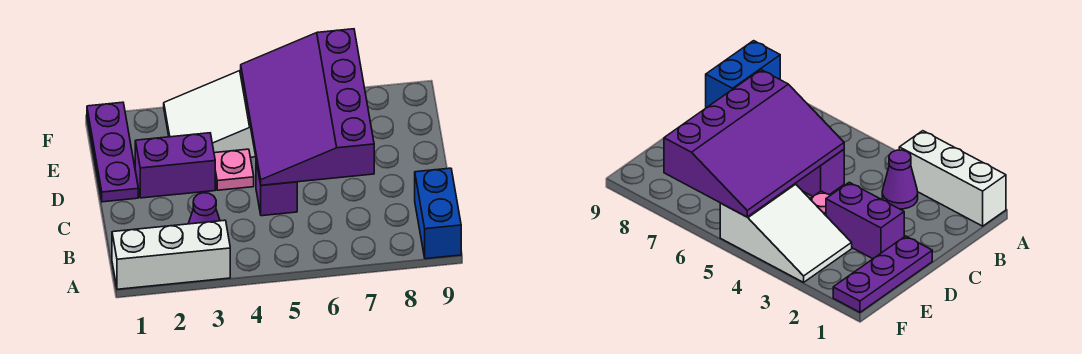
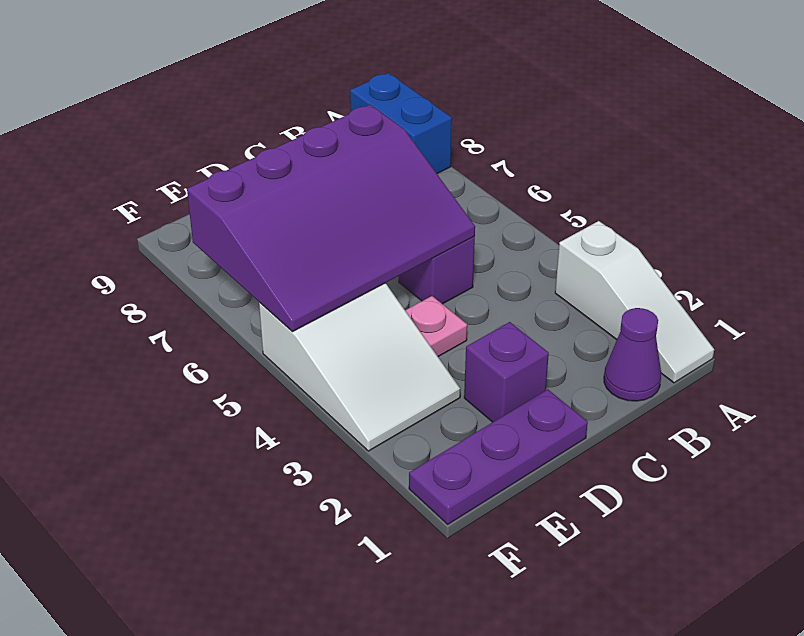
white 1x3 brick [112,220,230,289] -> white 1x3 slope [555,221,714,383]
blue 1x2 brick [415,168,461,259] -> blue 1x2 brick turned to [350,73,452,174]
purple 1x1 cone [188,193,220,224] -> purple 1x1 cone moved to [604,308,661,401]
purple 1x2 brick [135,133,215,198] -> purple 1x1 brick [464,322,549,422]

